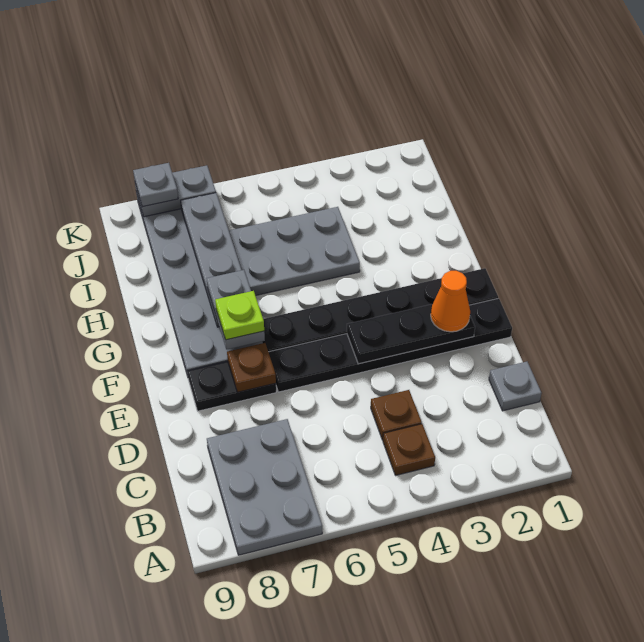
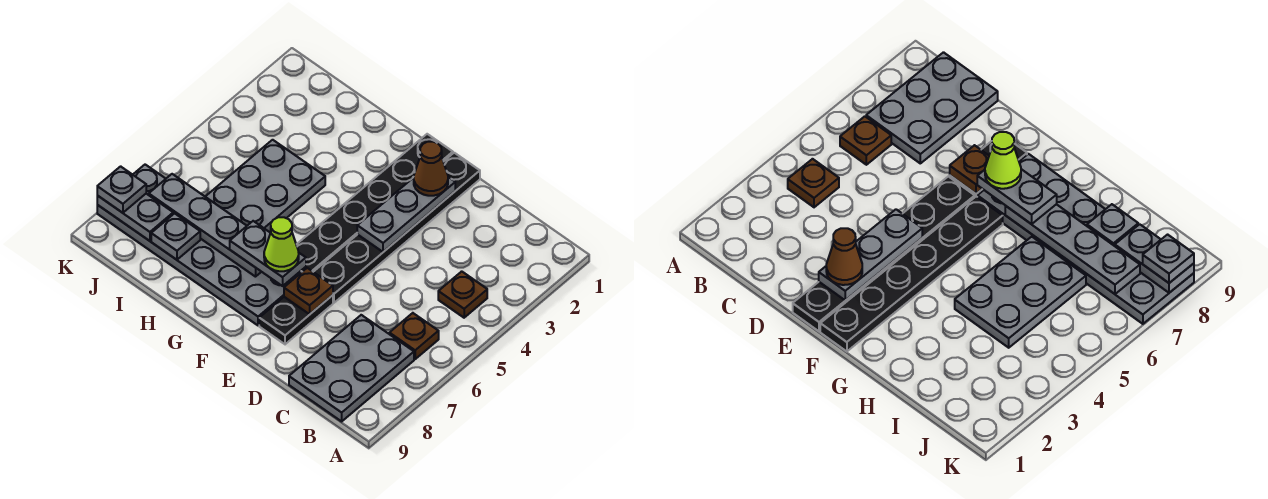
grey 2x3 plate [207,419,322,555] -> grey 2x3 plate turned to [289,315,414,421]
grey 1x1 plate [489,362,542,411] -> grey 1x1 plate moved to [151,213,200,260]
brown 1x1 plate [371,390,422,440] -> brown 1x1 plate moved to [389,313,439,359]
black 1x3 plate [347,304,475,364] -> grey 1x3 plate [357,177,455,252]
orange 1x1 cone [431,271,470,332] -> brown 1x1 cone [414,142,448,196]
lime 1x1 plate [215,291,264,340] -> lime 1x1 cone [264,217,299,271]
grey 1x2 plate [135,165,216,217] -> grey 1x2 plate turned to [97,194,173,241]

